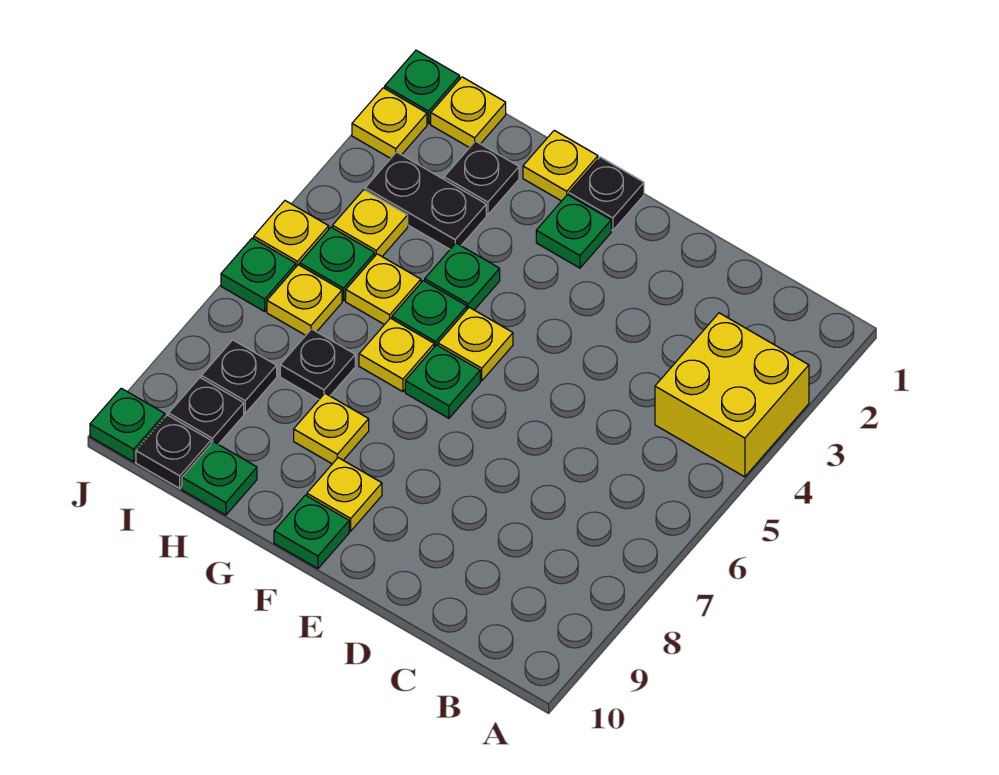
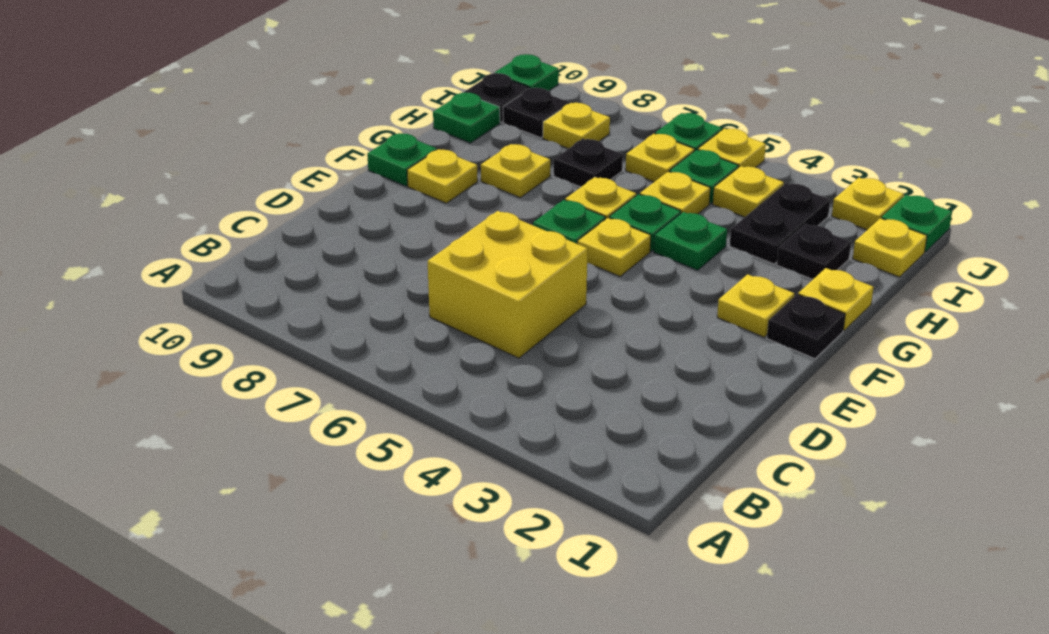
yellow 2x2 brick [655,313,809,477] -> yellow 2x2 brick moved to [428,211,588,358]
green 1x1 plate [536,195,611,268] -> yellow 1x1 plate [717,274,794,337]
black 1x1 plate [201,340,277,413] -> yellow 1x1 plate [543,103,610,149]

